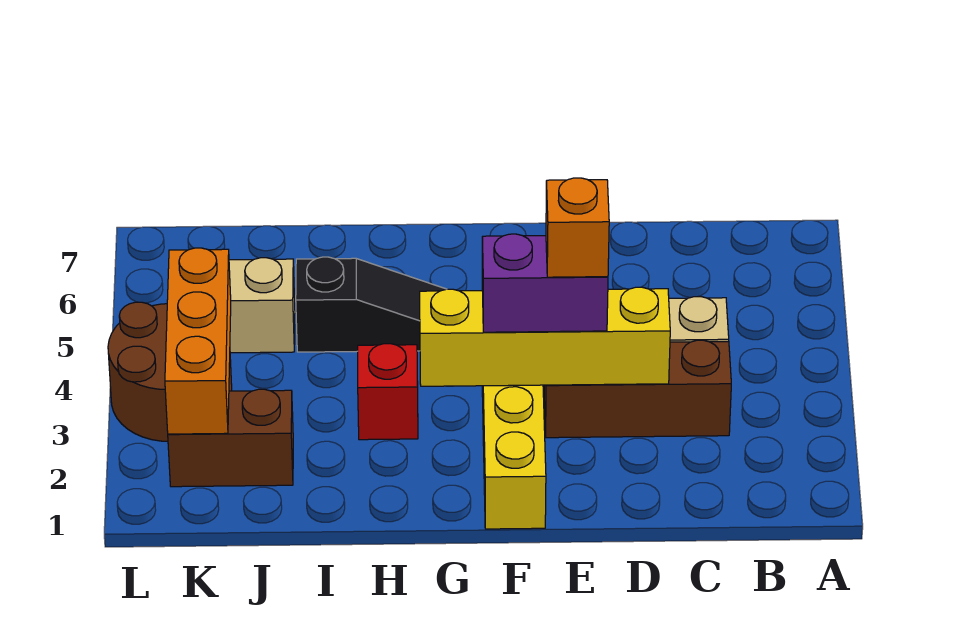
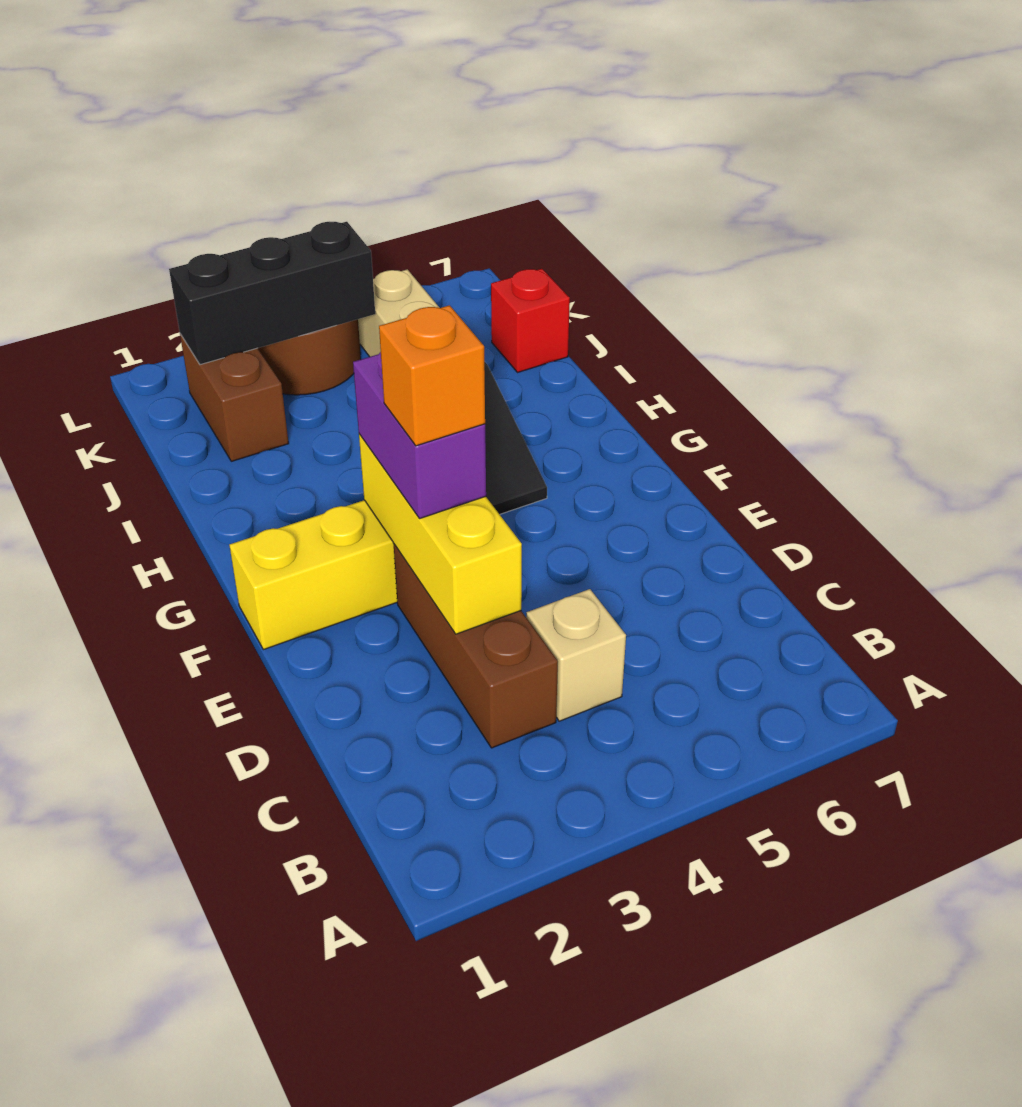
yellow 1x4 brick [420,287,670,386] -> yellow 1x3 brick [359,434,522,634]
red 1x1 brick [358,344,418,440] -> red 1x1 brick moved to [491,269,570,373]
orange 1x3 brick [165,248,231,434] -> black 1x3 brick [169,222,375,365]

